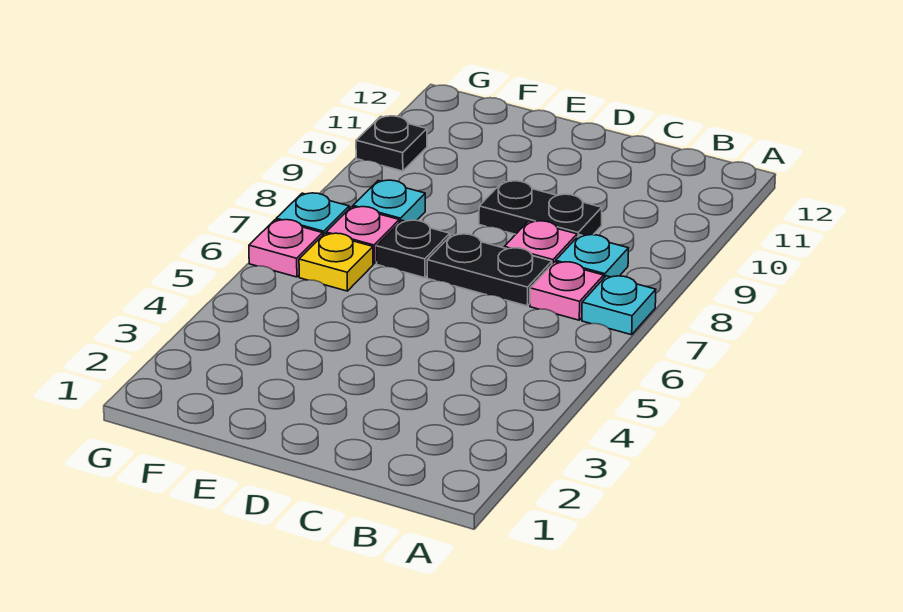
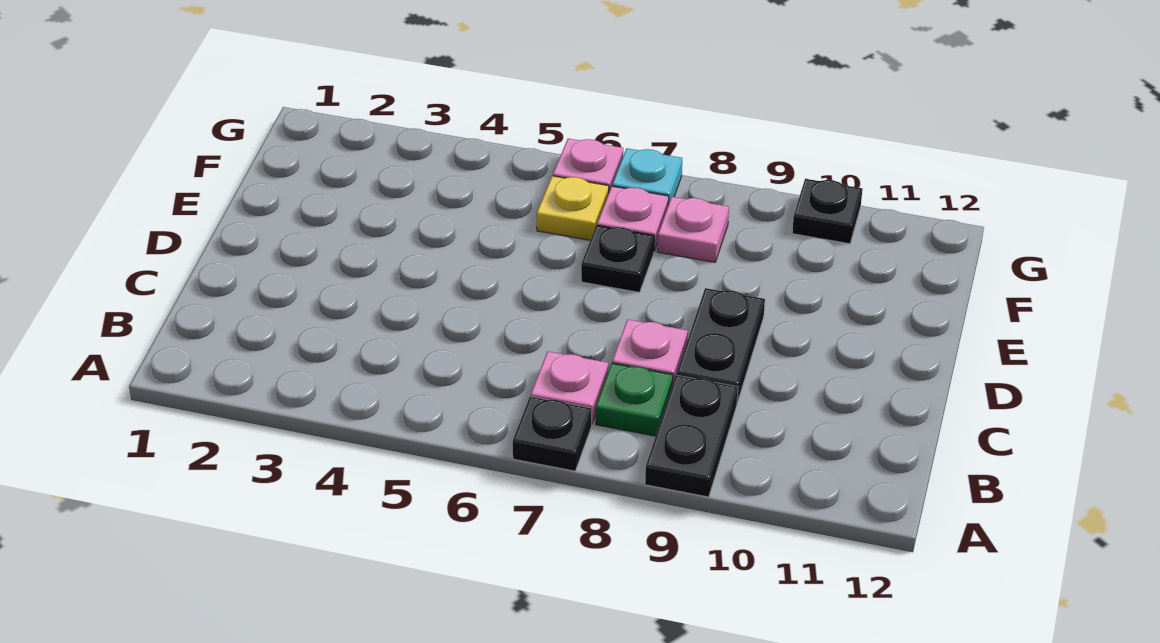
cyan 1x1 plate [582,276,656,335] -> black 1x1 plate [513,396,592,471]
cyan 1x1 plate [556,235,628,278] -> green 1x1 plate [596,363,673,436]
black 1x2 plate [427,234,552,306] -> black 1x2 plate moved to [645,375,738,497]
cyan 1x1 plate [353,180,425,223] -> pink 1x1 plate [657,197,729,262]

